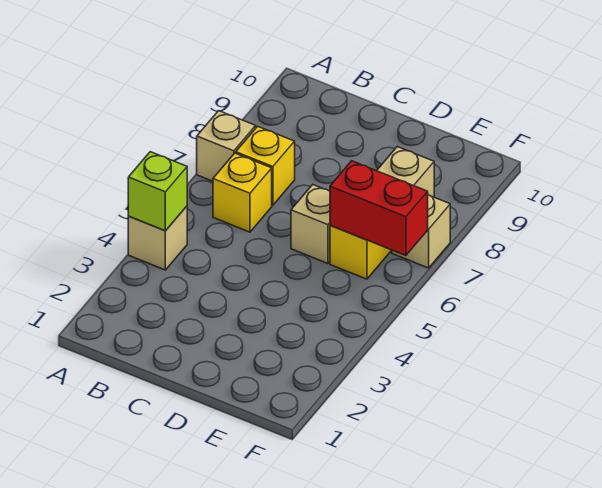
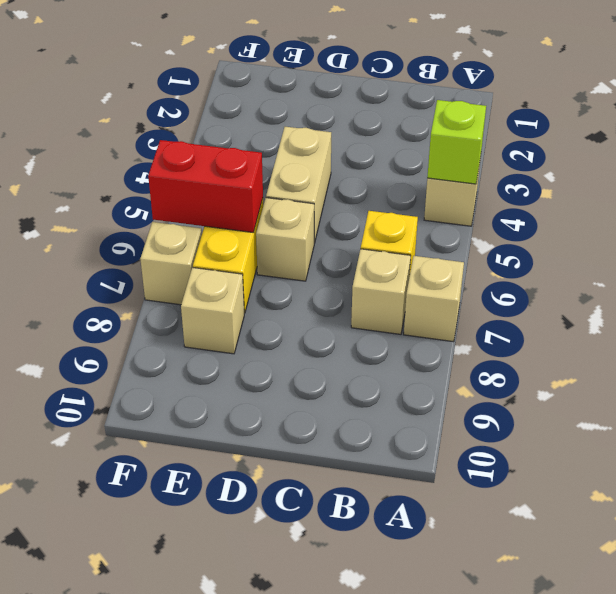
yellow 1x1 brick [236,126,295,205] -> tan 1x1 brick [351,249,411,334]
none -> tan 1x2 brick [266,127,331,243]

